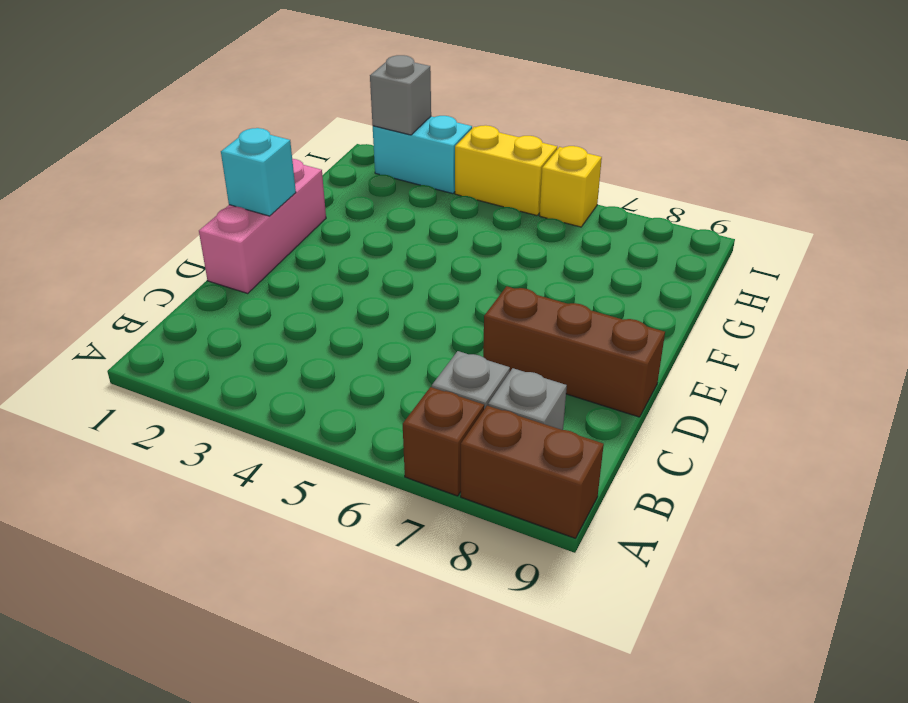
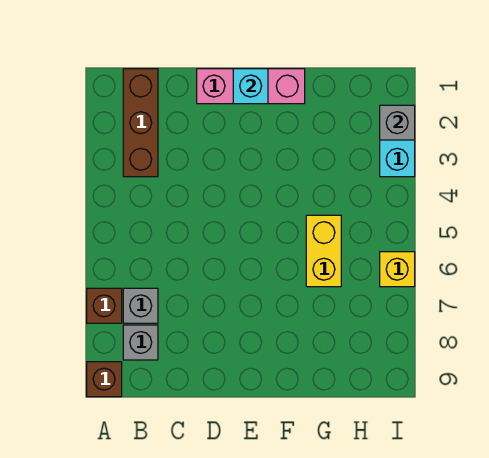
brown 1x2 brick [461,406,604,538] -> brown 1x1 brick [87,362,122,397]
brown 1x3 brick [483,286,665,417] -> brown 1x3 brick moved to [123,69,158,177]
yellow 1x2 brick [455,125,557,216] -> yellow 1x2 brick moved to [306,215,341,287]

